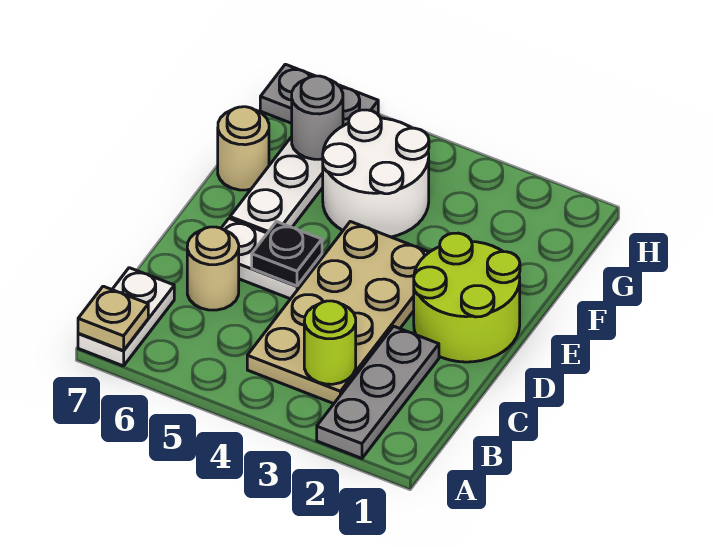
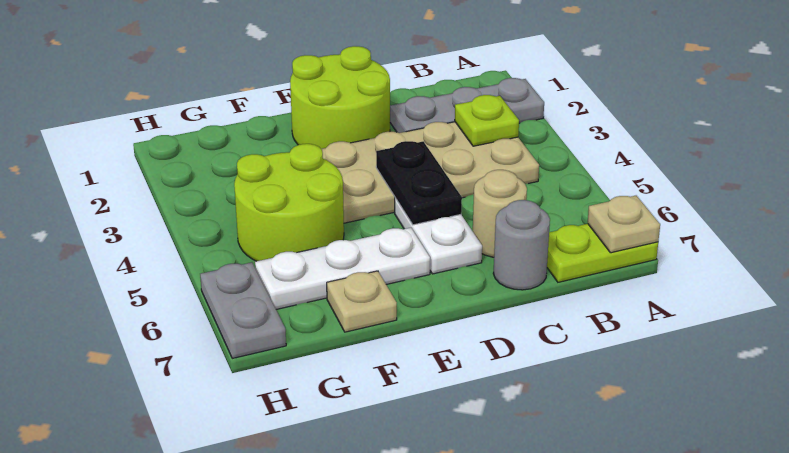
white 1x2 plate [78,268,174,366] -> lime 1x2 plate [547,224,658,282]
lime 1x1 round brick [304,301,356,384] -> lime 1x1 plate [455,95,519,146]
black 1x1 plate [252,222,322,286] -> black 1x2 plate [376,141,462,225]
white 2x2 round brick [323,110,429,237] -> lime 2x2 round brick [234,144,344,261]
tan 1x1 round brick [218,107,269,190] -> tan 1x1 plate [327,271,397,332]
grey 1x1 round brick [292,76,343,159] -> grey 1x1 round brick moved to [493,200,550,290]

